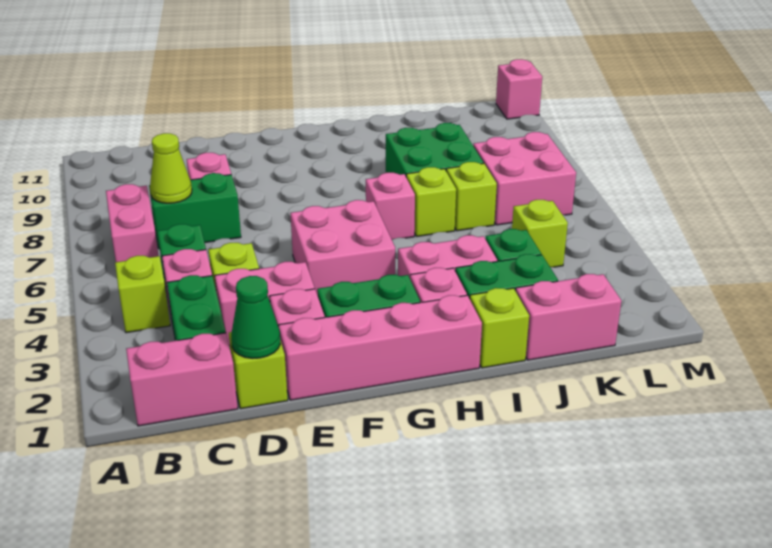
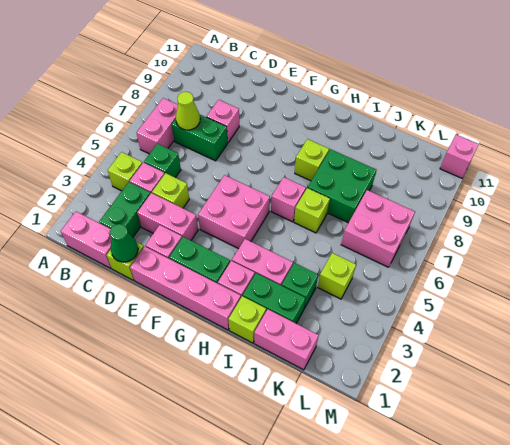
lime 1x1 brick [446,162,497,231] -> lime 1x1 brick moved to [295,139,329,181]

